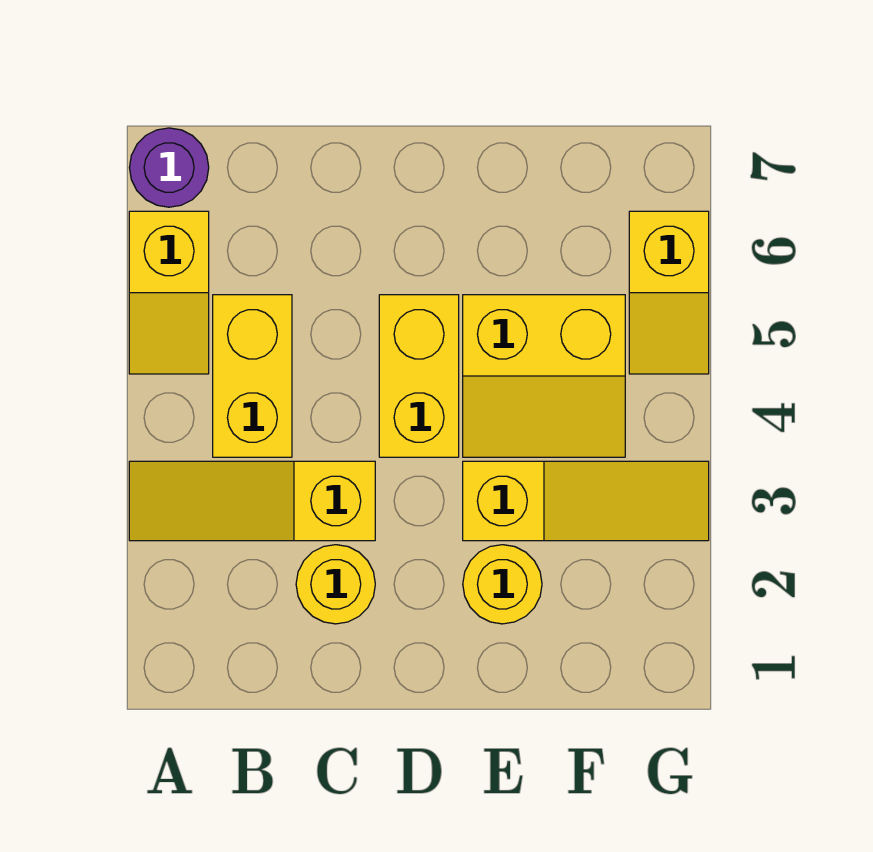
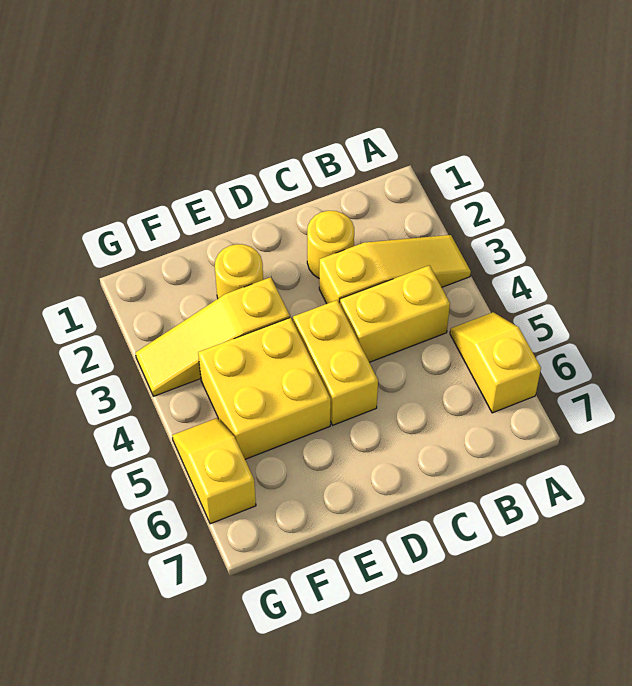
purple 1x1 round brick [129,128,209,207] -> none
yellow 1x2 brick [213,295,292,457] -> yellow 1x2 brick turned to [340,265,450,362]
yellow 2x2 slope [463,295,625,457] -> yellow 2x2 brick [198,317,331,459]

